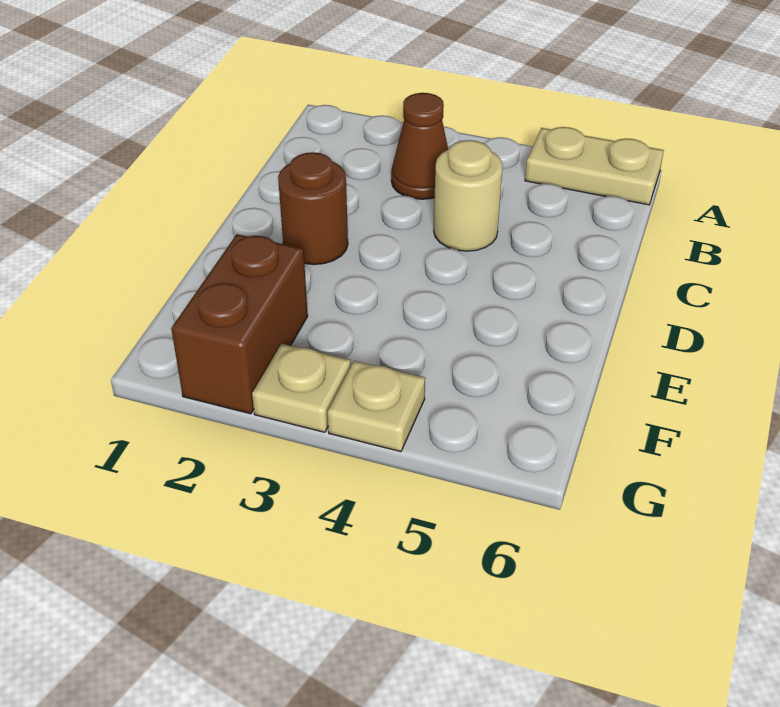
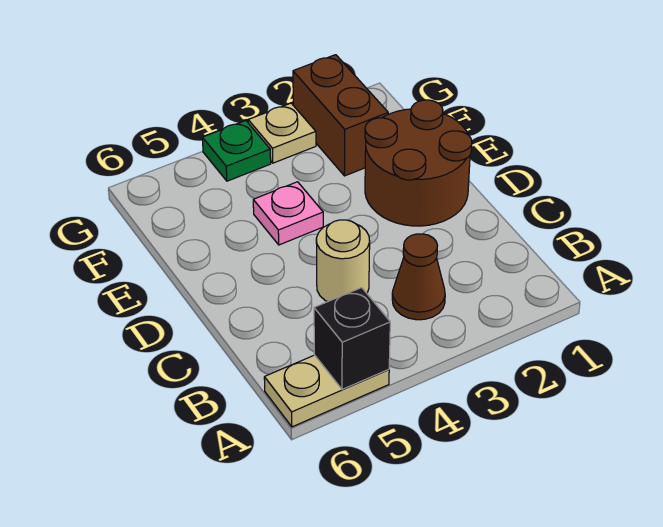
none -> black 1x1 brick [314,288,390,389]
brown 1x1 round brick [278,152,348,265] -> brown 2x2 round brick [365,100,472,226]
none -> pink 1x1 plate [253,182,323,245]
tan 1x1 plate [328,361,425,452] -> green 1x1 plate [202,121,271,181]

